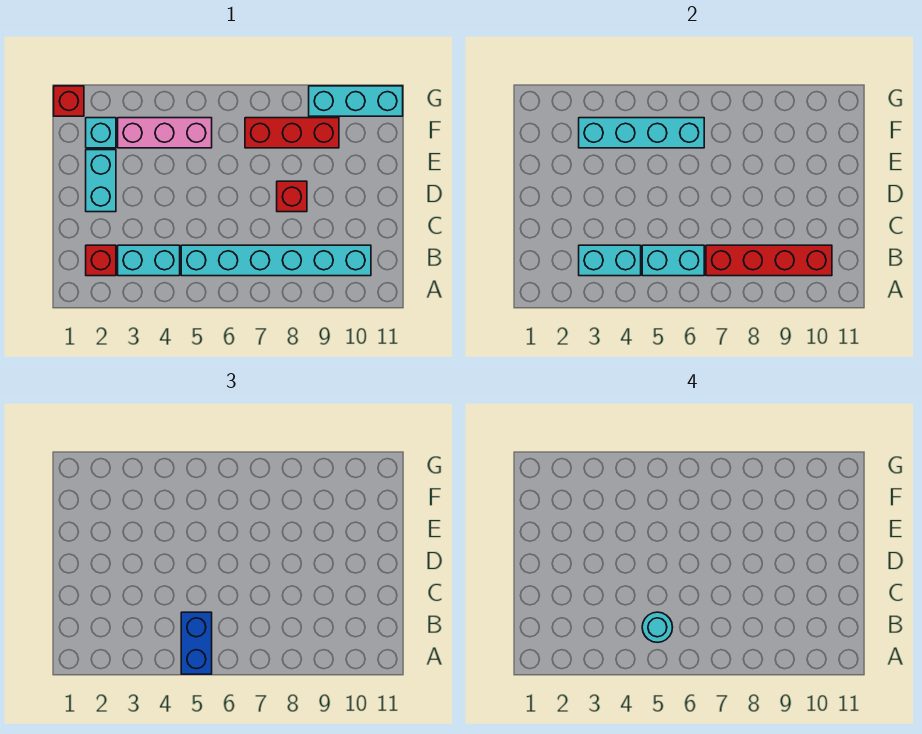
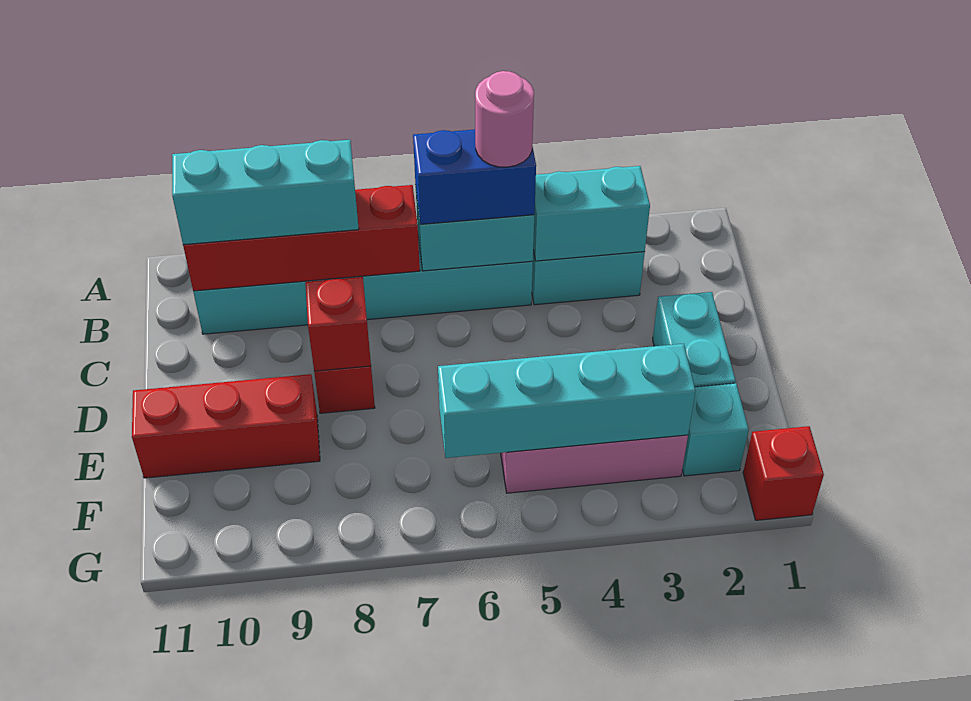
blue 1x2 brick [181,612,212,674] -> blue 1x2 brick turned to [413,130,536,224]
red 1x1 brick [86,245,116,276] -> red 1x1 brick moved to [305,277,371,371]
cyan 1x1 round brick [642,612,673,642] -> pink 1x1 round brick [475,71,534,167]
red 1x3 brick [245,118,339,148] -> red 1x3 brick moved to [132,374,320,478]
cyan 1x3 brick [309,86,403,116] -> cyan 1x3 brick moved to [172,140,359,245]

